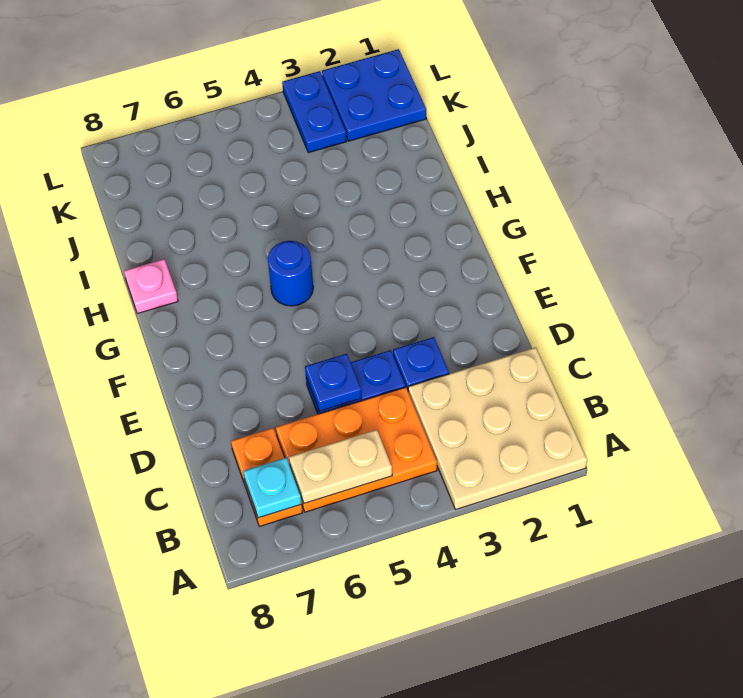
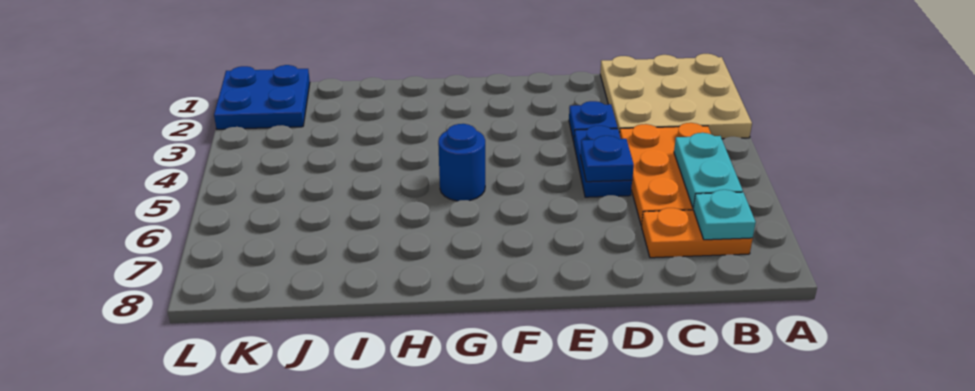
tan 1x2 plate [289,430,392,503] -> cyan 1x2 plate [674,133,743,208]
pink 1x1 plate [124,259,178,313] -> none
blue 1x2 plate [282,71,347,153] -> none

